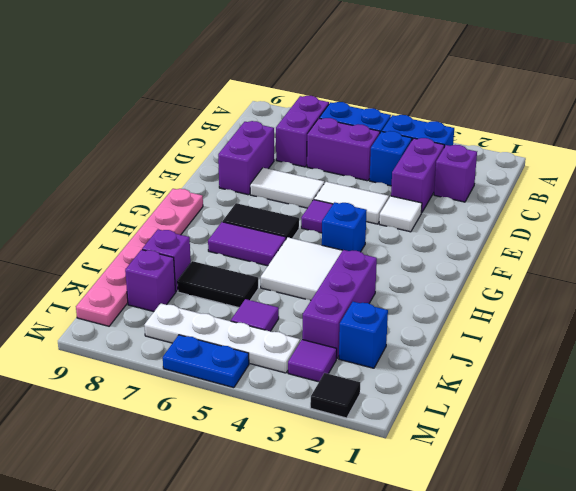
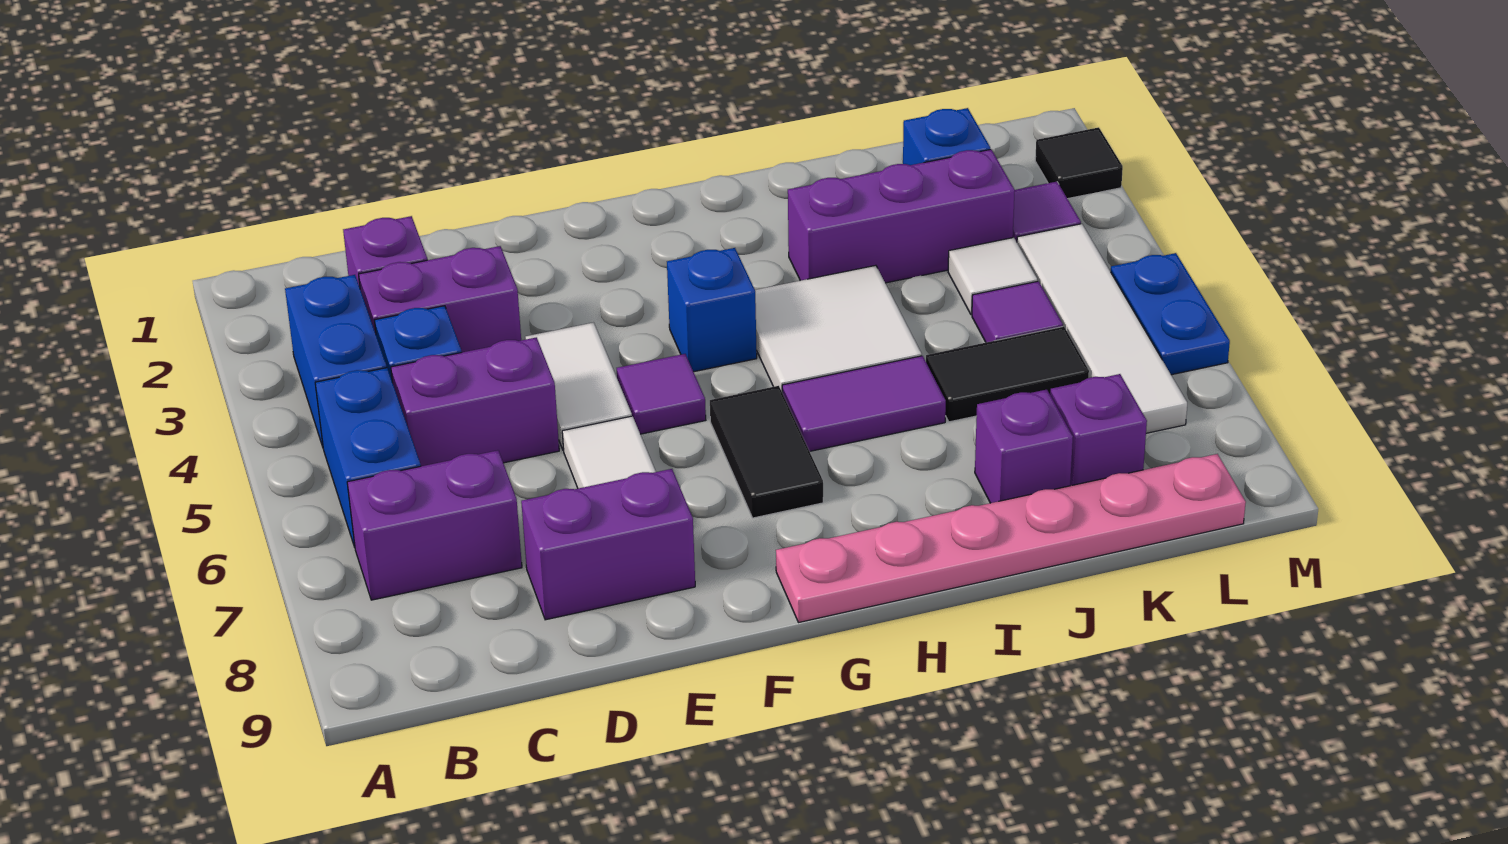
purple 1x2 brick [307,118,380,181] -> purple 1x2 brick turned to [391,337,559,466]
white 1x1 tile [379,196,422,232] -> white 1x1 tile moved to [948,238,1037,314]
purple 1x2 tile [208,222,286,266] -> purple 1x2 tile turned to [782,356,946,451]
black 1x2 tile [177,261,258,308] -> black 1x2 tile turned to [926,326,1089,422]
white 1x4 plate [144,303,300,373] -> white 1x4 tile [1017,224,1187,433]

